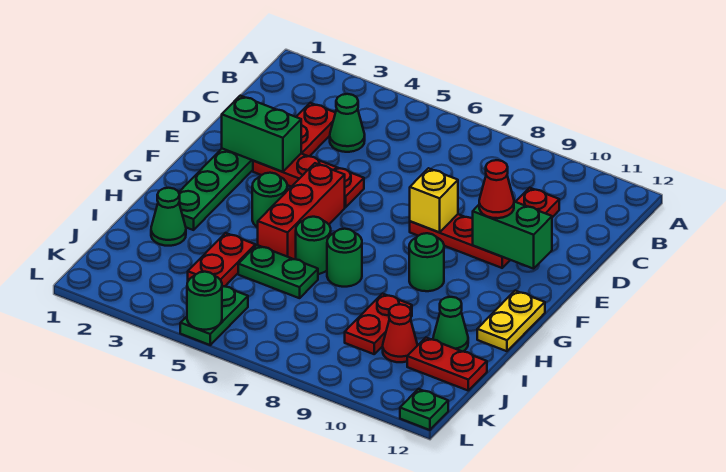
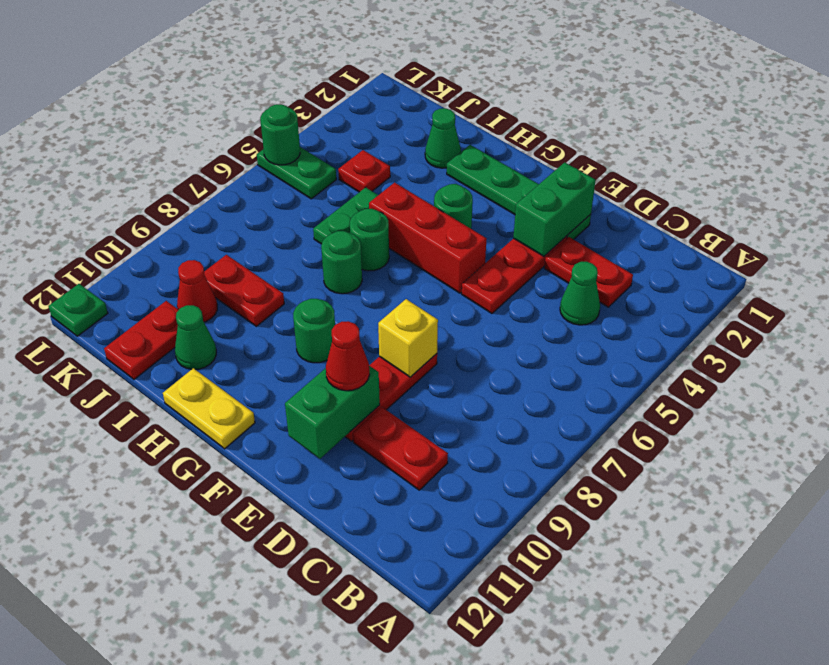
red 1x2 plate [188,233,255,286] -> red 1x1 plate [338,150,390,192]

